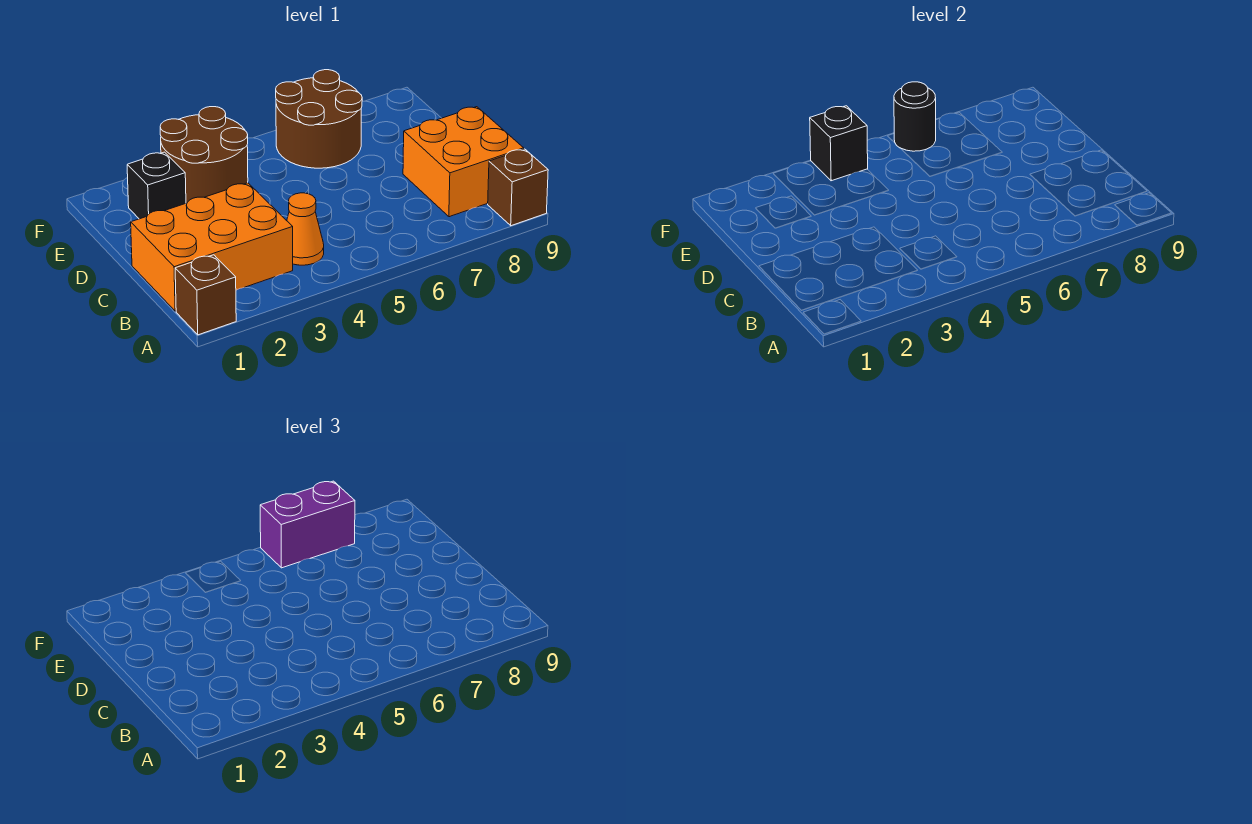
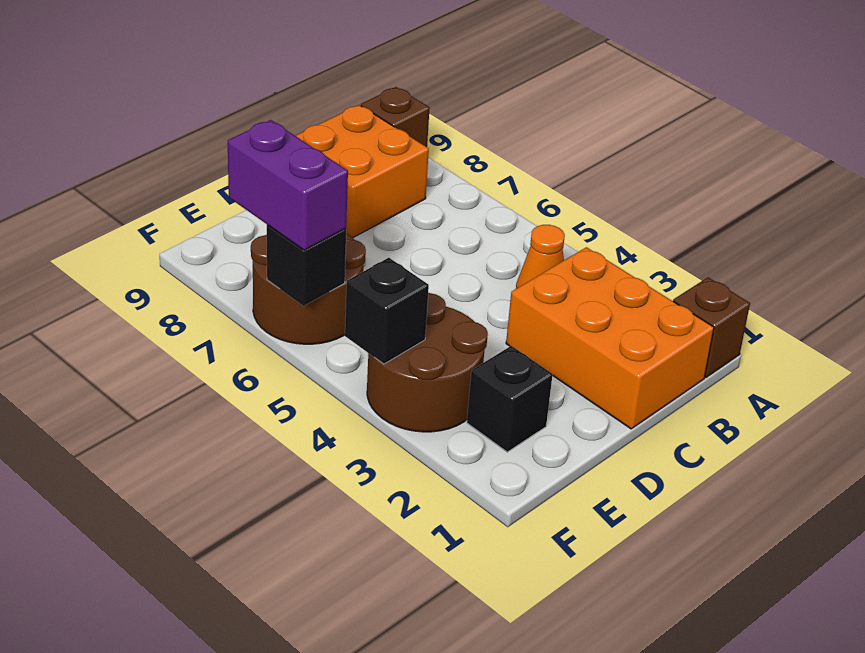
black 1x1 round brick [894,82,936,151] -> black 1x1 brick [267,225,346,306]

